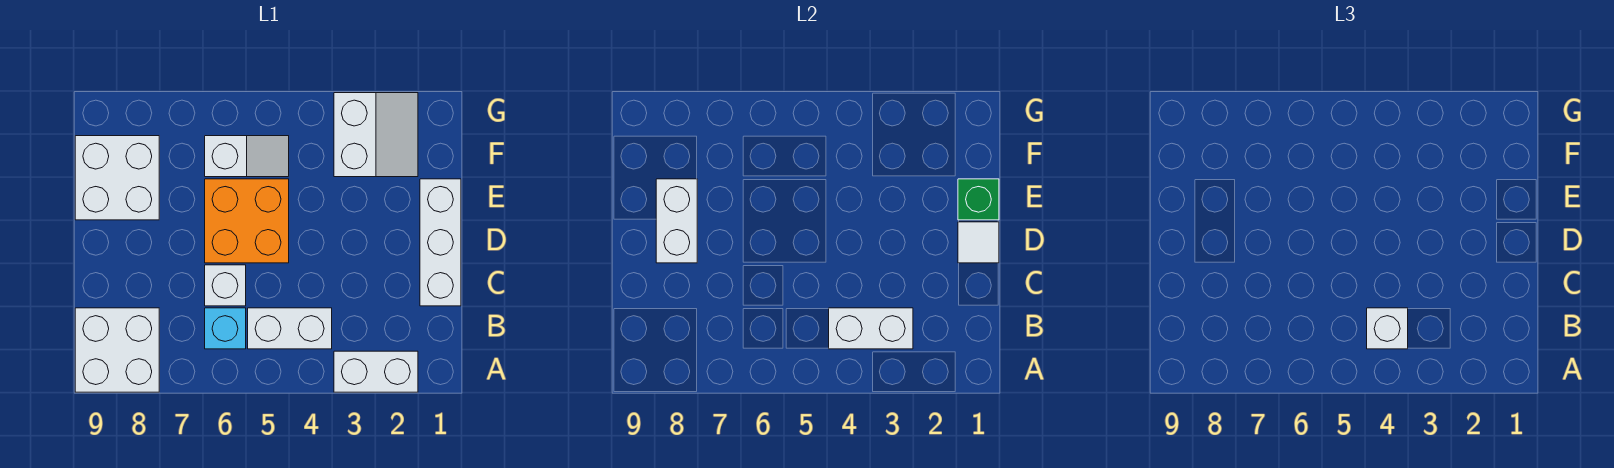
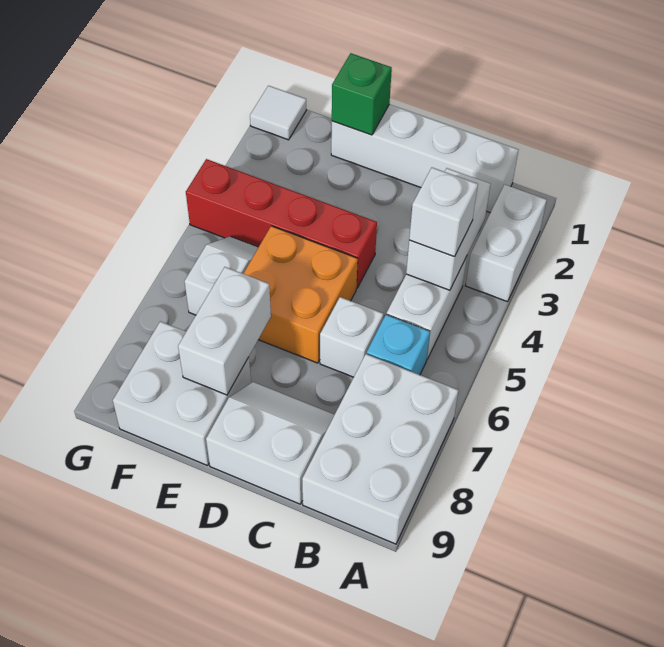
white 2x2 brick [75,308,159,392] -> white 2x3 brick [302,354,458,544]
white 1x3 brick [420,179,461,306] -> white 1x4 brick [331,104,518,213]
white 1x1 tile [958,222,999,263] -> white 1x1 tile moved to [250,86,307,140]
none -> red 1x4 brick [186,159,377,288]
white 1x2 brick [656,179,697,263] -> white 1x2 brick turned to [178,267,271,395]
white 2x2 slope [334,93,418,177] -> white 2x2 slope moved to [206,382,334,504]

